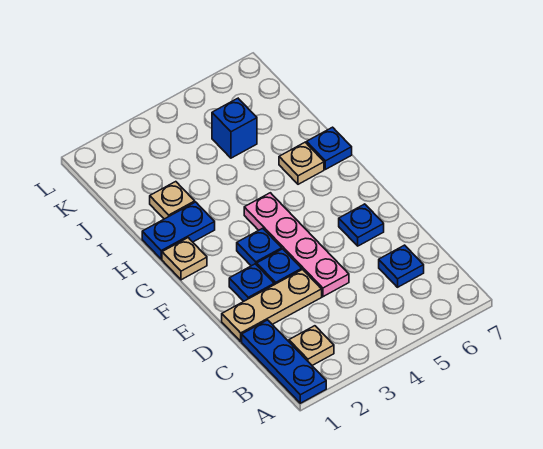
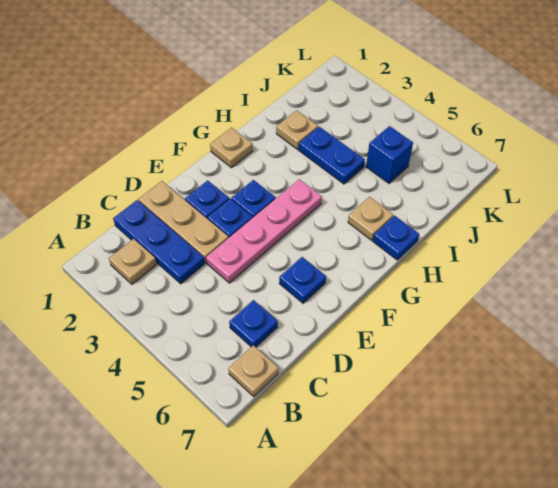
blue 1x3 plate [242,320,326,403] -> blue 1x3 plate turned to [113,200,205,284]
none -> tan 1x1 plate [228,345,278,397]
blue 1x2 plate [142,202,215,259] -> blue 1x2 plate moved to [299,127,365,184]

